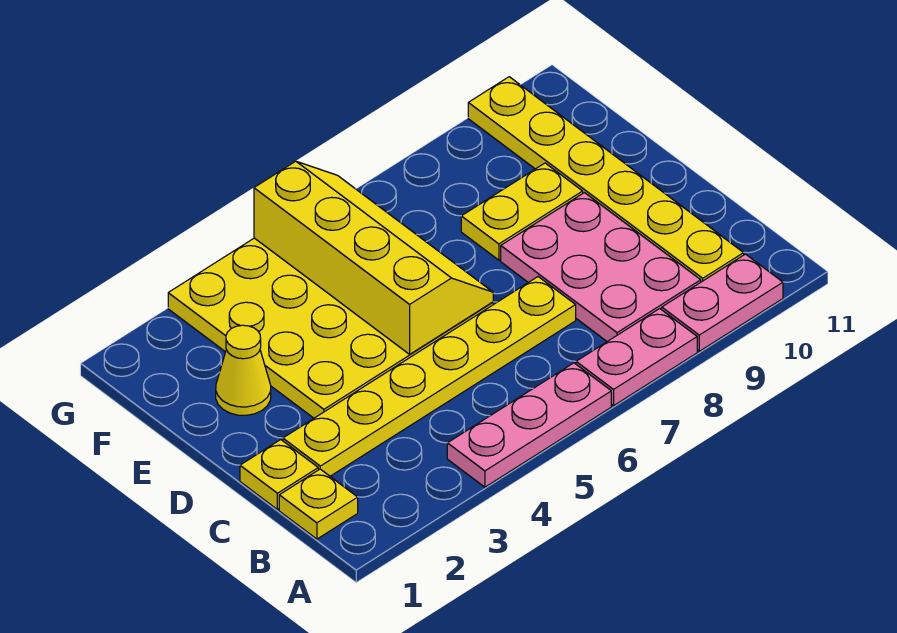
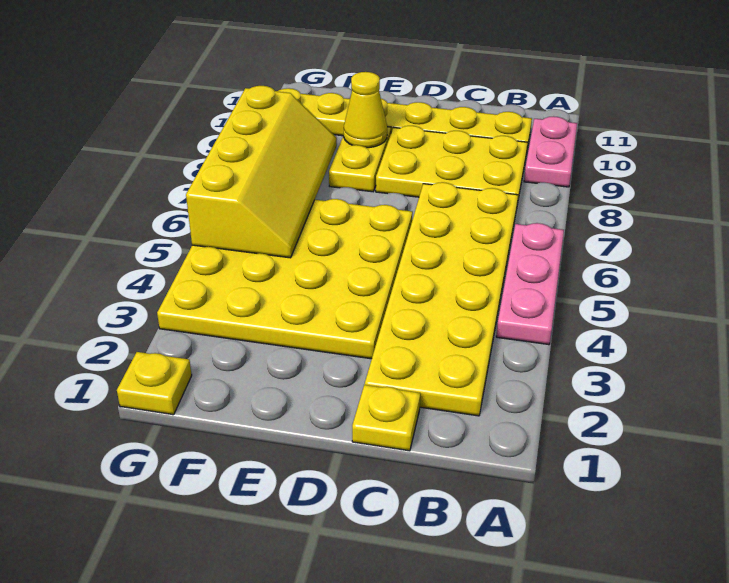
pink 1x2 plate [576,309,697,406] -> none
yellow 1x1 plate [279,469,358,539] -> yellow 1x1 plate moved to [117,352,192,415]
pink 2x3 plate [501,193,701,341] -> yellow 2x3 plate [376,126,528,205]
yellow 1x6 plate [283,277,576,476] -> yellow 2x6 plate [365,182,518,416]
yellow 2x4 slope [254,161,493,354] -> yellow 2x4 slope turned to [186,86,337,258]
yellow 1x1 cone [216,325,271,415] -> yellow 1x1 cone moved to [343,72,387,148]

